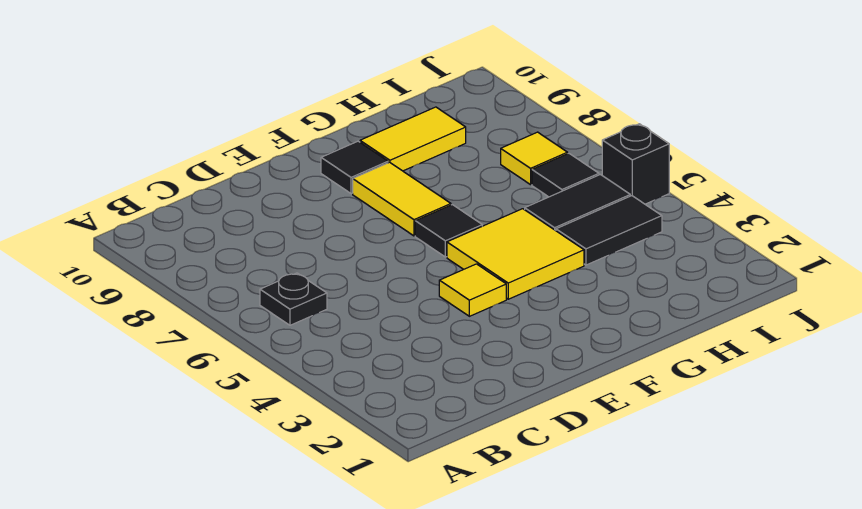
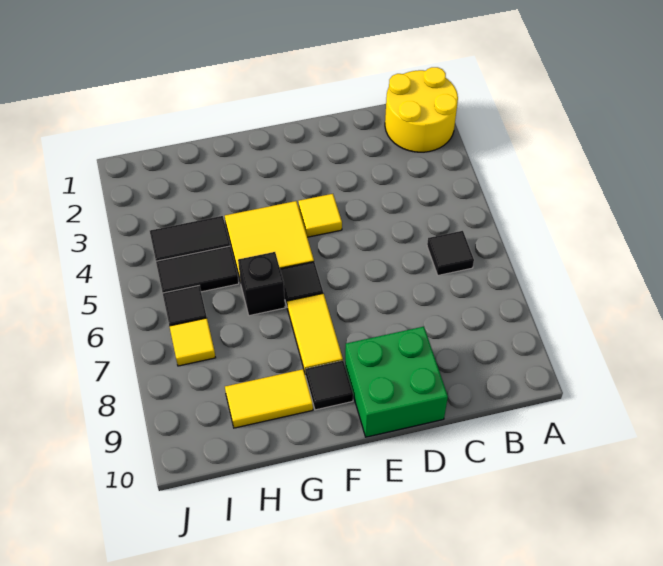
none -> yellow 2x2 round brick [385,67,458,152]
black 1x1 plate [260,273,327,325] -> black 1x1 tile [427,231,474,275]
none -> green 2x2 brick [345,327,448,437]
black 1x1 brick [602,124,669,204] -> black 1x1 brick moved to [238,252,285,316]

